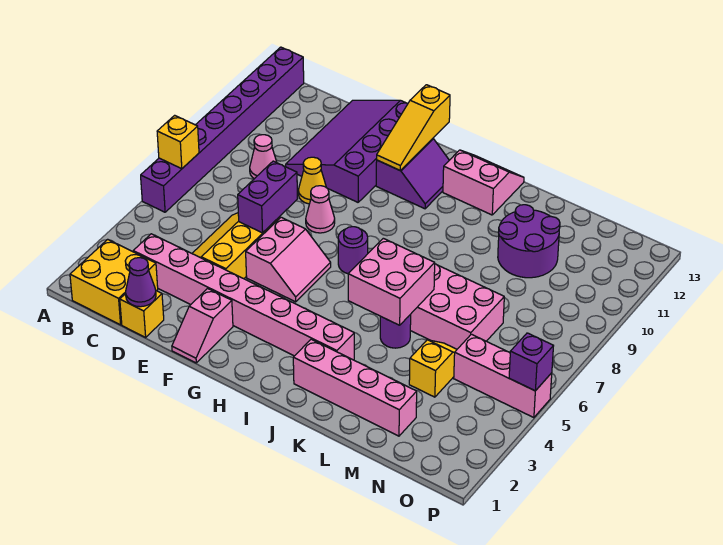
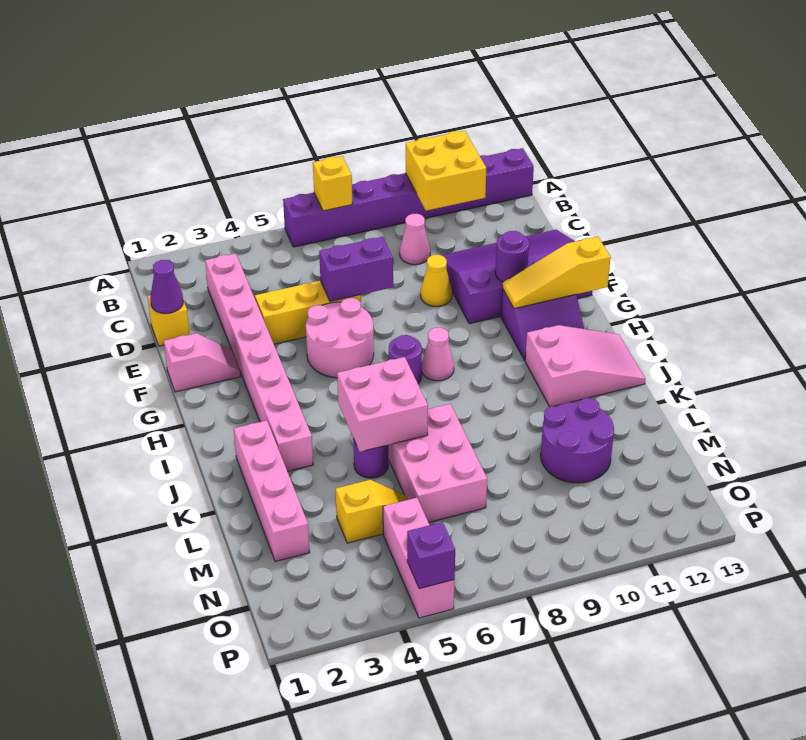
yellow 2x2 brick [70,239,158,325] -> yellow 2x2 brick moved to [406,131,486,211]
pink 1x2 slope [172,289,233,363] -> pink 1x2 slope turned to [164,333,241,392]
pink 2x2 slope [246,217,331,302] -> pink 2x2 round brick [306,298,374,378]
pink 1x1 cone [306,186,335,233] -> pink 1x1 cone moved to [422,327,454,381]
none -> purple 1x1 round brick [495,231,529,282]
pink 2x2 slope [443,150,524,215] -> pink 2x3 slope [525,325,645,407]

